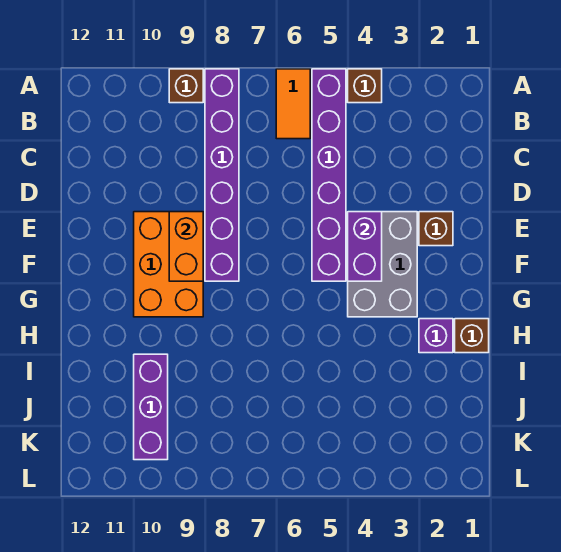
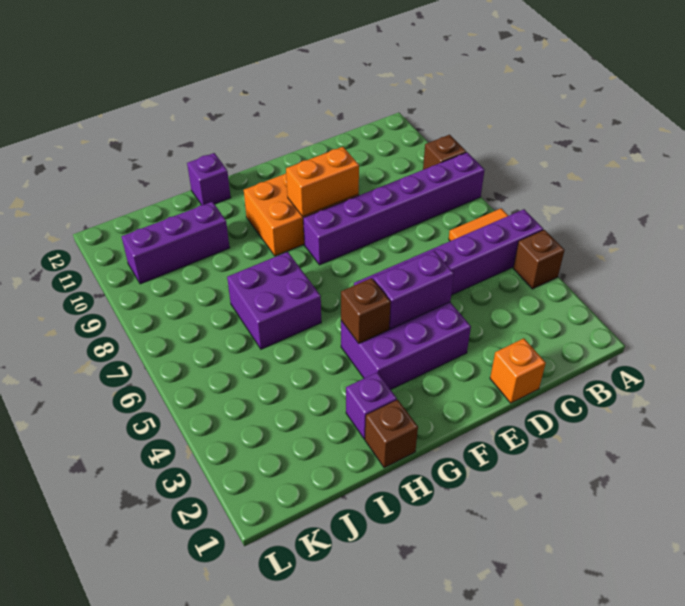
none -> orange 1x1 brick [490,338,546,403]
brown 1x1 brick [419,212,453,246] -> brown 1x1 brick moved to [341,278,391,343]
grey 2x3 brick [348,212,417,317] -> purple 2x3 brick [341,302,471,390]
none -> purple 2x2 brick [227,252,321,349]
none -> purple 1x1 brick [187,153,231,205]

